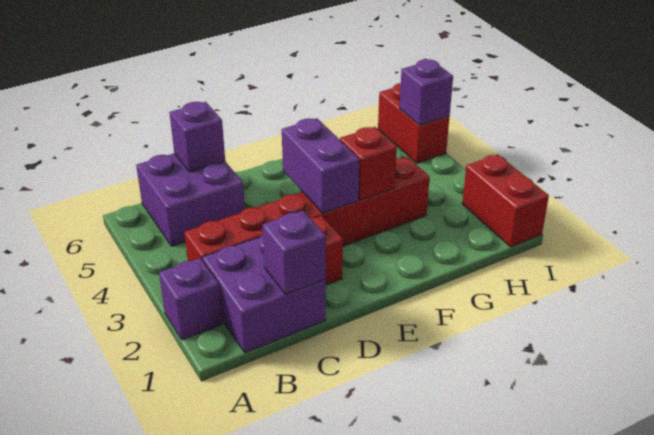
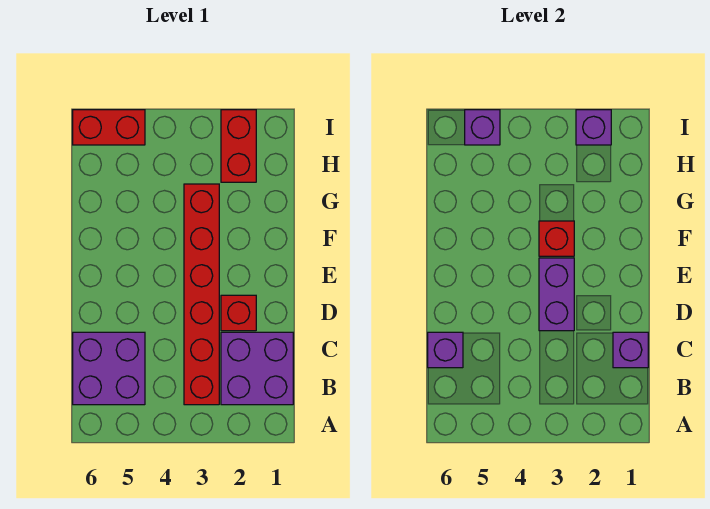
purple 1x1 brick [159,258,222,340] -> purple 1x1 brick moved to [576,110,611,145]
purple 1x2 brick [282,118,359,213] -> purple 1x2 brick turned to [539,258,574,331]
red 1x2 brick [462,154,549,247] -> red 1x2 brick turned to [221,110,256,182]

